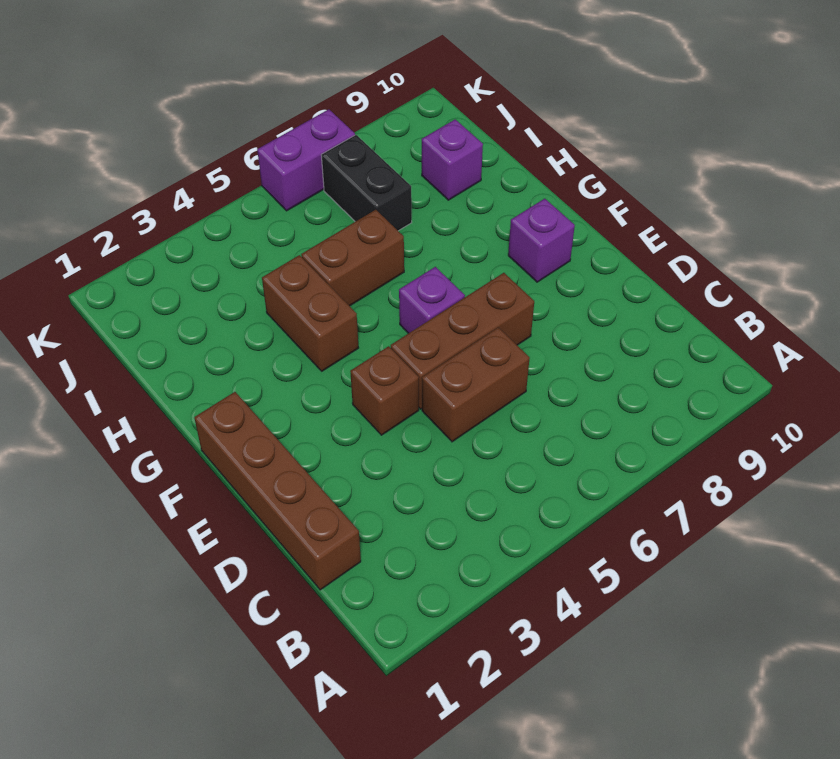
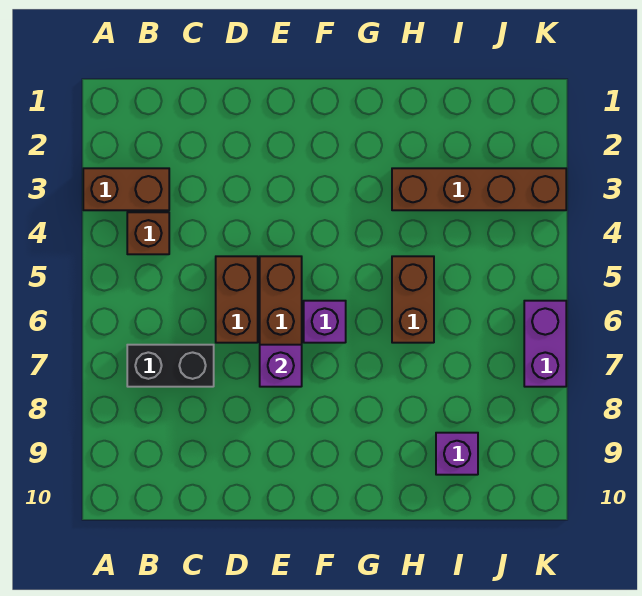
brown 1x4 brick [194,392,361,590] -> brown 1x4 brick moved to [392,168,566,210]
brown 1x1 brick [350,346,419,435] -> brown 1x1 brick moved to [127,212,169,254]
purple 1x1 brick [508,199,575,282] -> purple 1x1 brick moved to [260,345,302,387]
brown 1x2 brick [262,255,359,371] -> brown 1x2 brick moved to [83,168,169,210]
black 1x2 brick [321,135,412,231] -> black 1x2 brick moved to [127,345,214,387]

